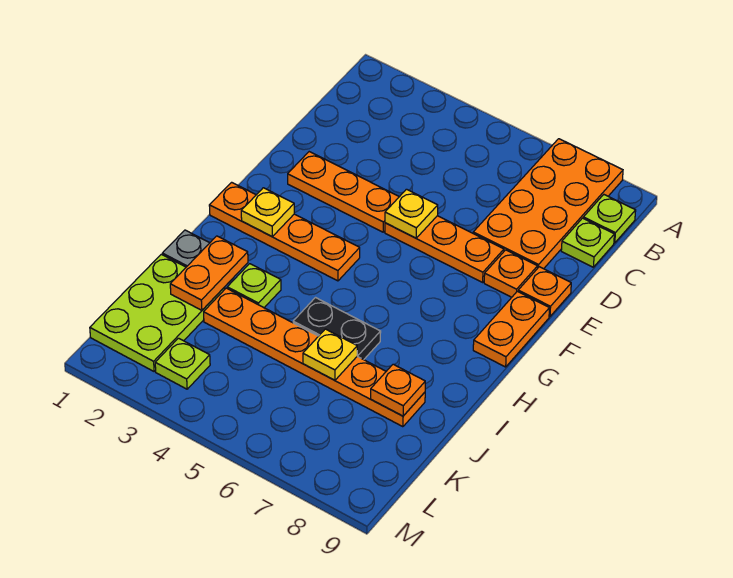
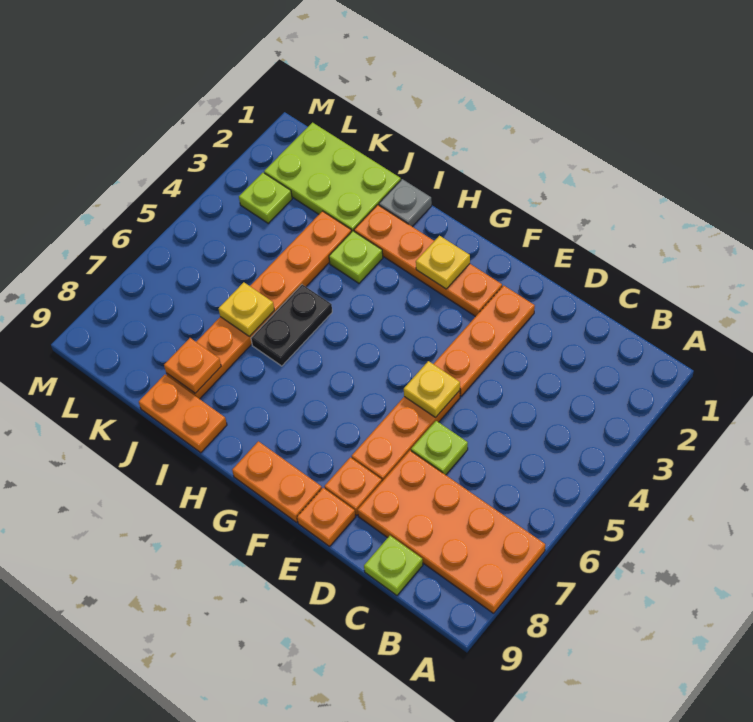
lime 1x1 plate [583,195,636,243] -> lime 1x1 plate moved to [411,421,468,475]
orange 1x4 plate [209,182,360,281] -> orange 1x4 plate turned to [354,205,502,317]
orange 1x2 plate [170,236,248,310] -> orange 1x2 plate moved to [139,375,227,453]

